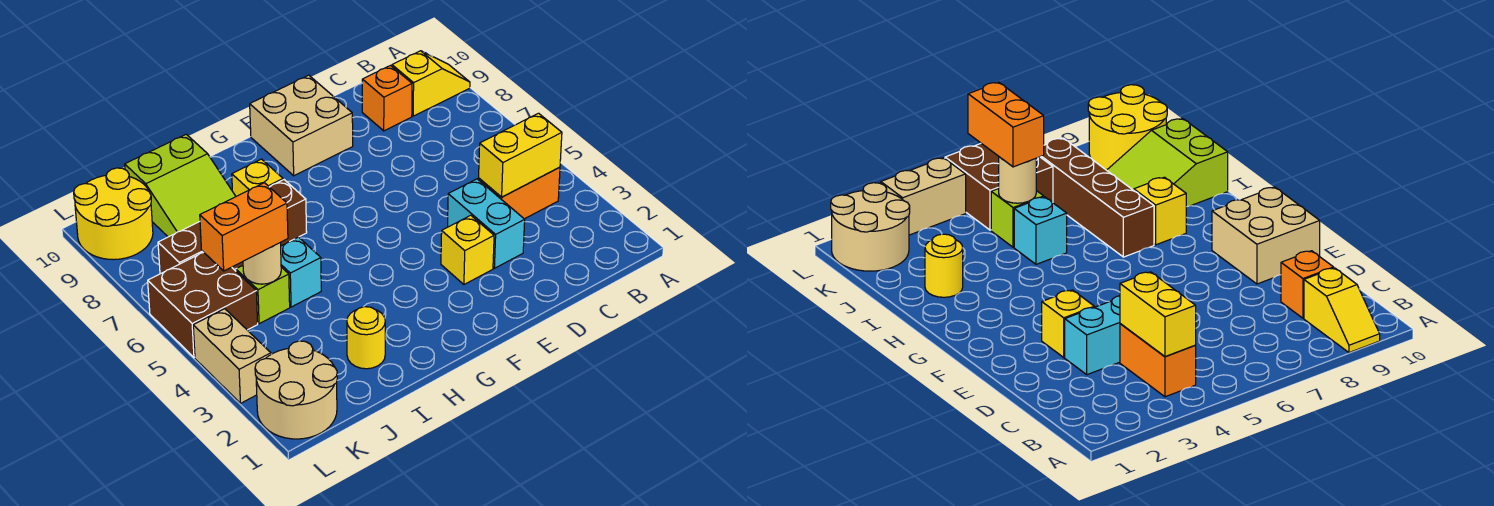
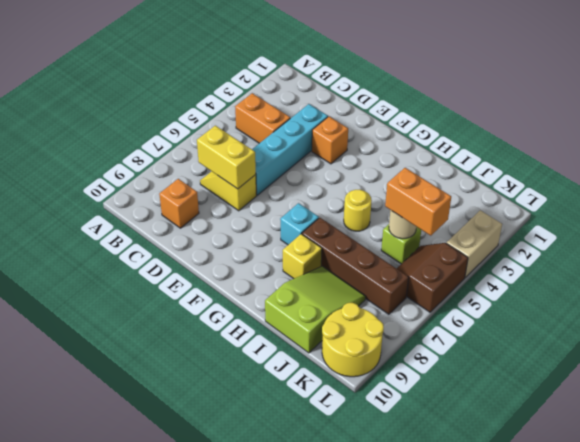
yellow 1x2 slope [392,51,470,116] -> yellow 1x2 slope moved to [200,171,257,211]
yellow 1x2 brick [479,113,562,197] -> yellow 1x2 brick moved to [197,126,256,189]
cyan 1x2 brick [448,179,525,268] -> cyan 1x4 brick [252,104,328,195]
yellow 1x1 brick [441,215,494,284] -> orange 1x1 brick [312,117,348,164]
tan 2x2 brick [250,75,353,176] -> none
yellow 1x1 round brick [347,307,385,369] -> yellow 1x1 round brick moved to [344,189,372,231]
cyan 1x1 brick [281,237,321,307] -> cyan 1x1 brick moved to [280,203,319,245]
tan 2x2 round brick [255,341,337,439] -> none
brown 2x2 brick [148,252,258,357] -> brown 2x2 slope [397,243,468,312]

